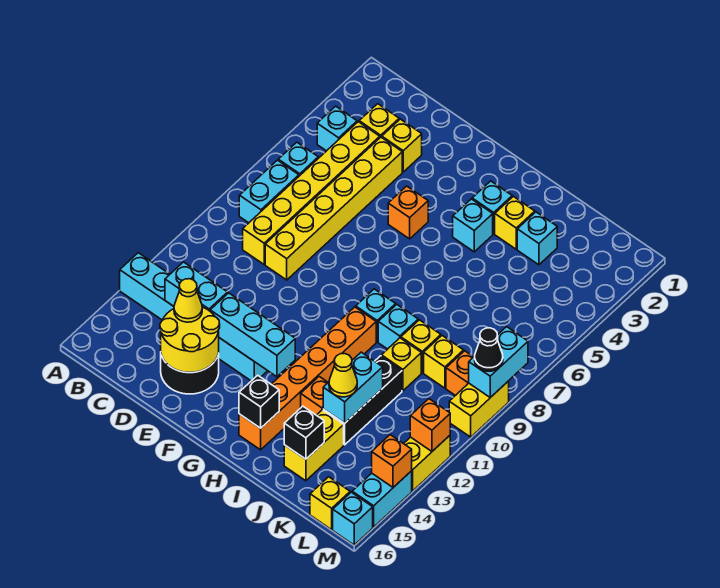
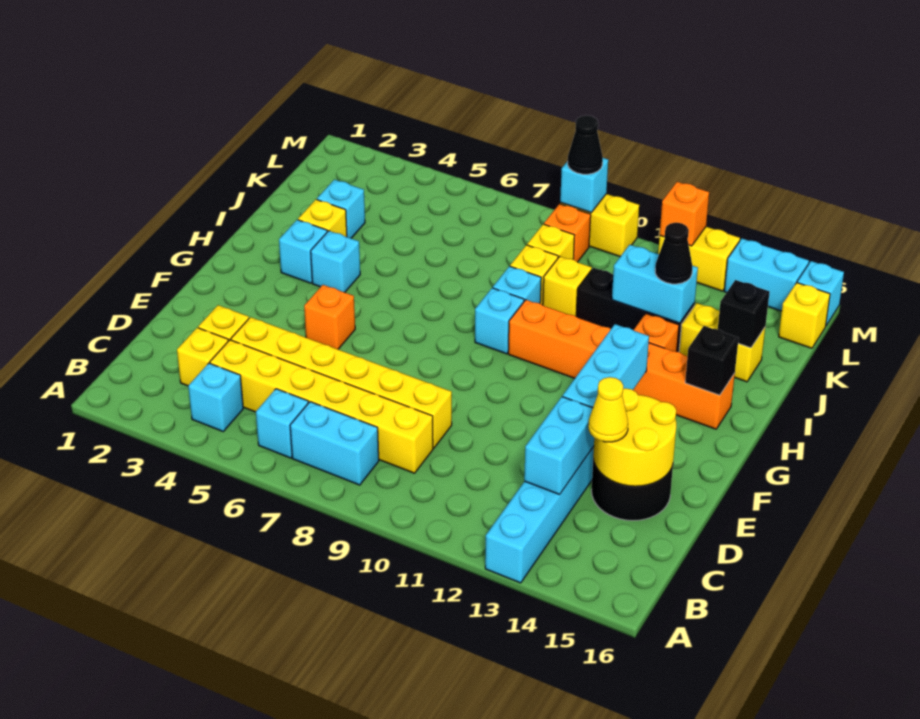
yellow 1x1 cone [329,354,357,397] -> black 1x1 cone [655,223,692,284]
cyan 1x2 brick [469,327,528,398] -> cyan 1x1 brick [560,158,608,213]
orange 1x1 brick [372,435,412,487] -> none

